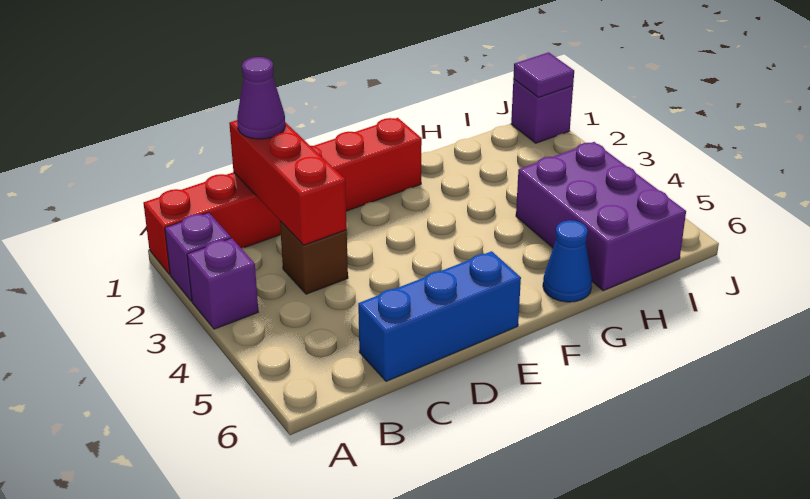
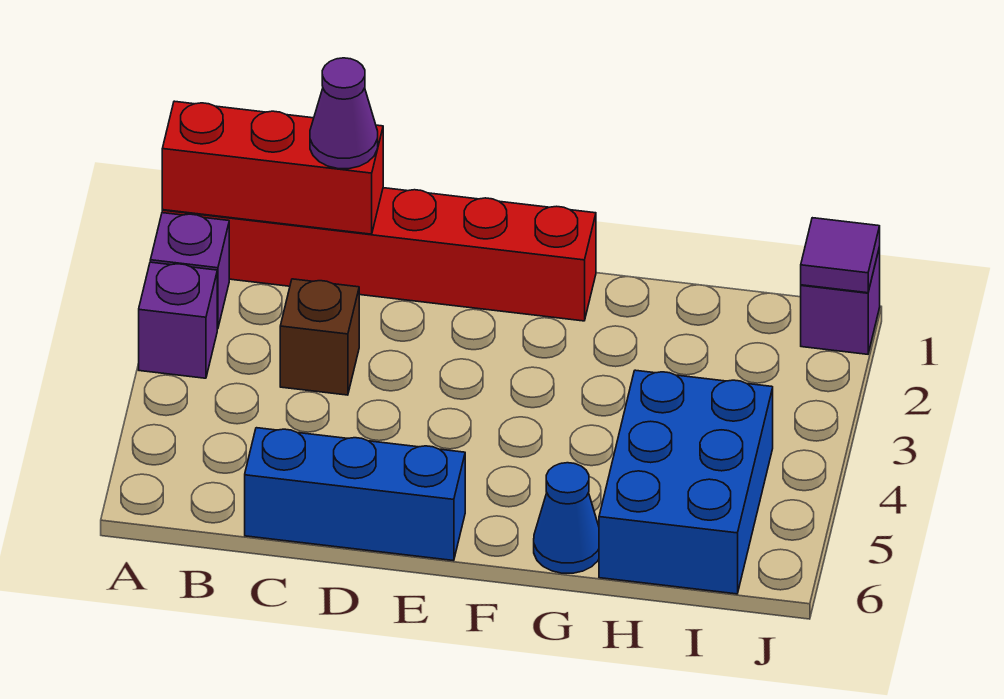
red 1x3 brick [229,120,347,245] -> red 1x3 brick turned to [162,101,383,234]
purple 2x3 brick [516,142,686,291] -> blue 2x3 brick [599,370,773,594]

